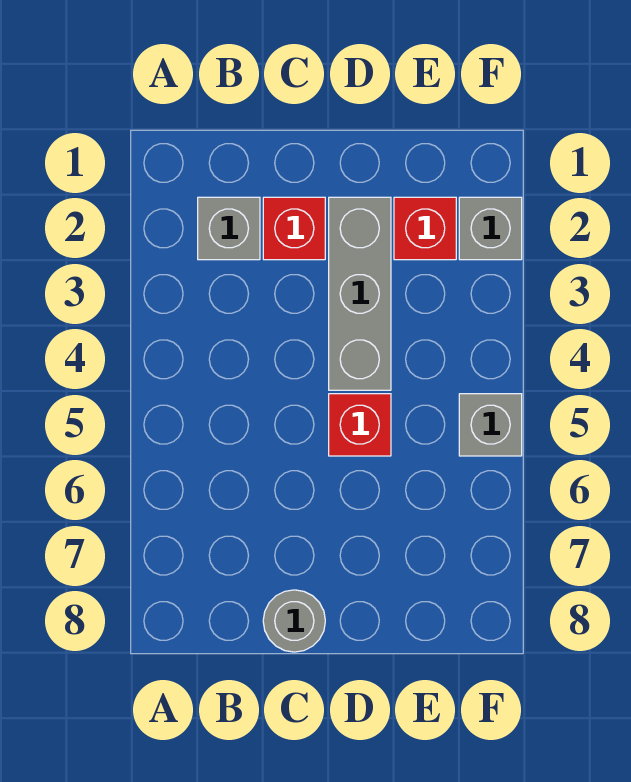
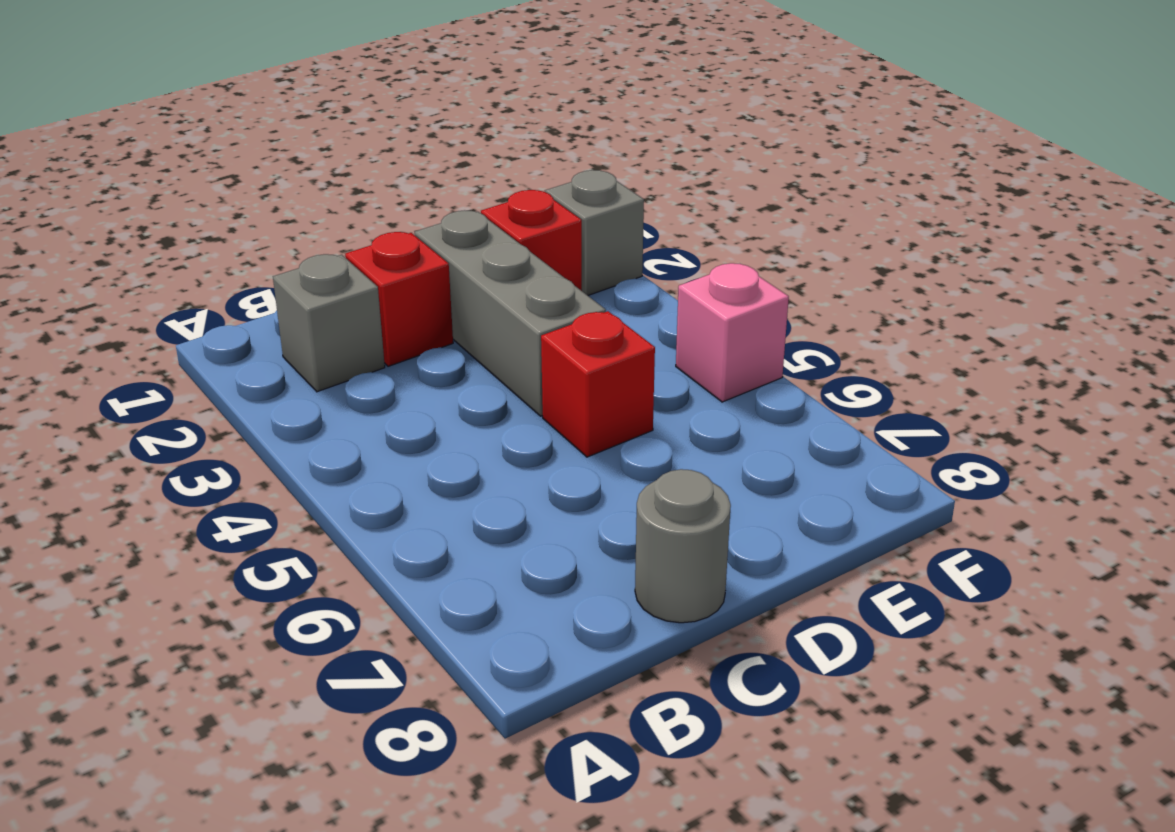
grey 1x1 brick [459,394,522,456] -> pink 1x1 brick [676,263,789,402]

